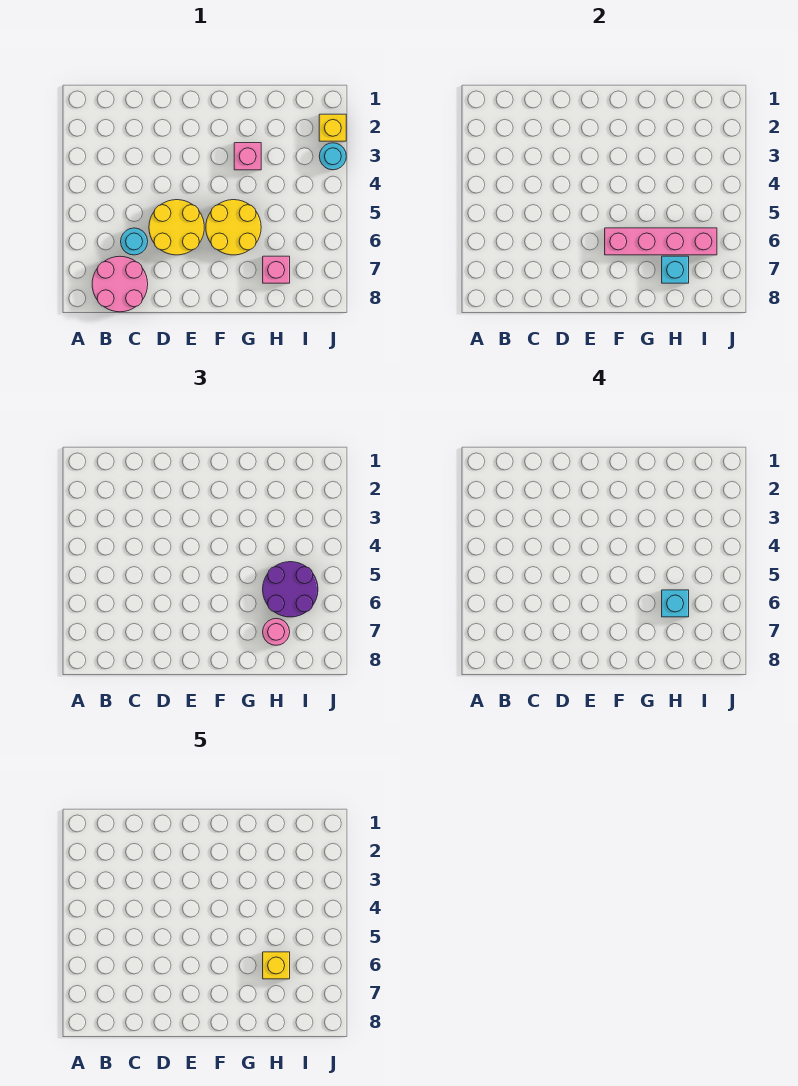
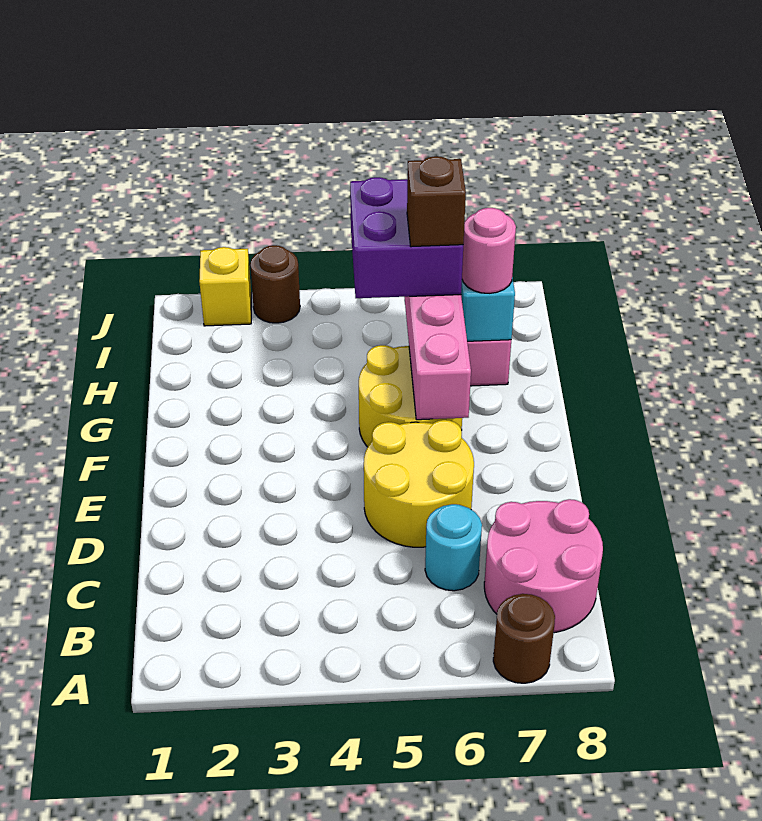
none -> brown 1x1 round brick [493,594,555,683]
pink 1x1 brick [234,143,261,170] -> none
purple 2x2 round brick [263,562,318,617] -> purple 2x2 brick [350,177,463,298]
cyan 1x1 brick [662,590,689,617] -> brown 1x1 brick [407,156,466,247]
yellow 1x1 brick [263,952,290,979] -> none
cyan 1x1 round brick [319,143,346,170] -> brown 1x1 round brick [250,245,300,323]

